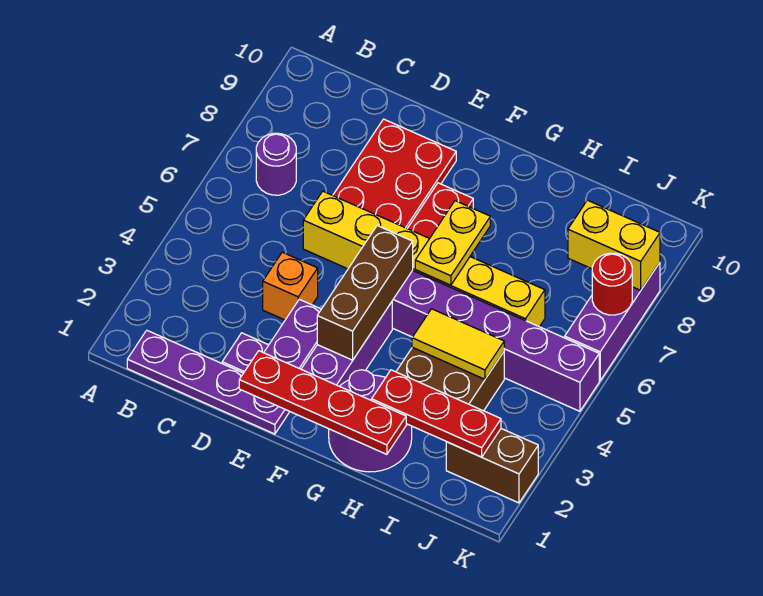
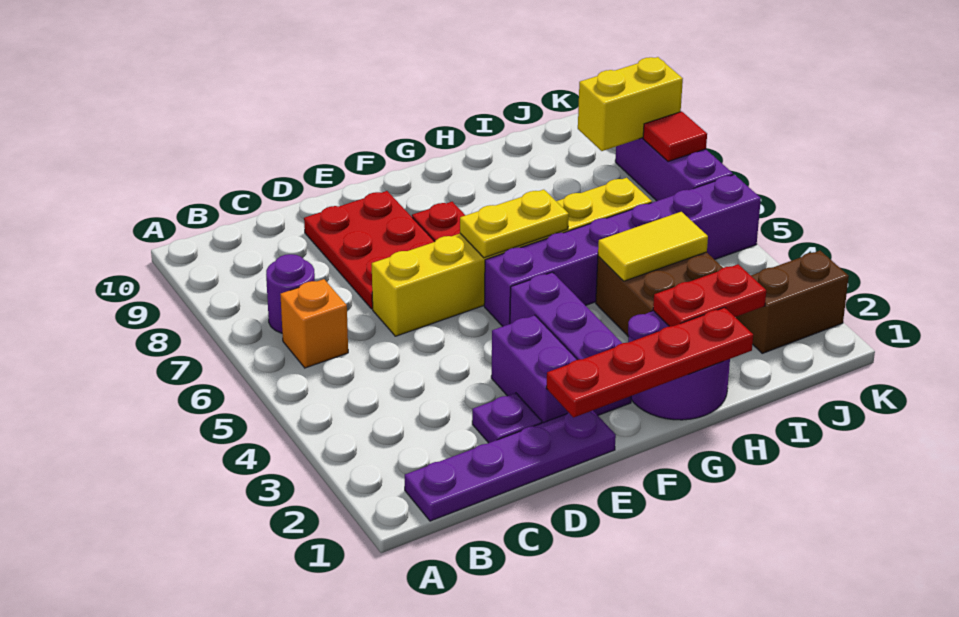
orange 1x1 brick [263,252,318,320] -> orange 1x1 brick moved to [280,279,348,368]
brown 1x3 brick [317,226,413,360] -> none
yellow 1x2 plate [415,201,490,285] -> yellow 1x2 plate turned to [460,190,569,258]
red 1x3 plate [372,370,501,457] -> red 1x2 plate [653,264,766,326]
red 1x1 round brick [592,253,632,315] -> red 1x1 tile [643,112,707,162]

